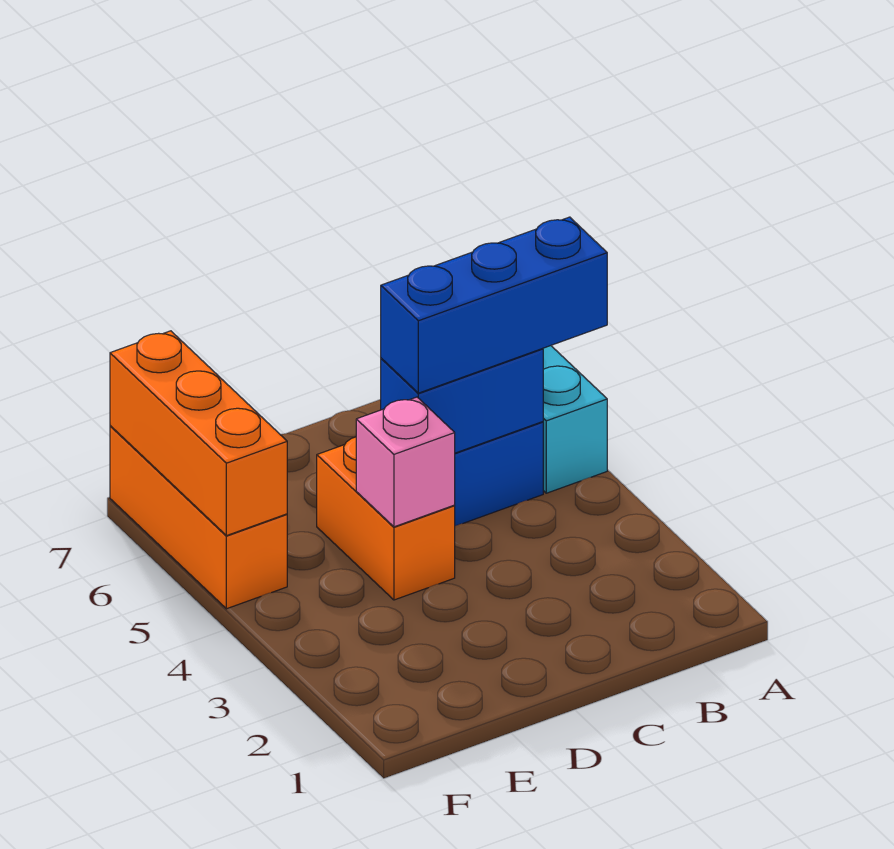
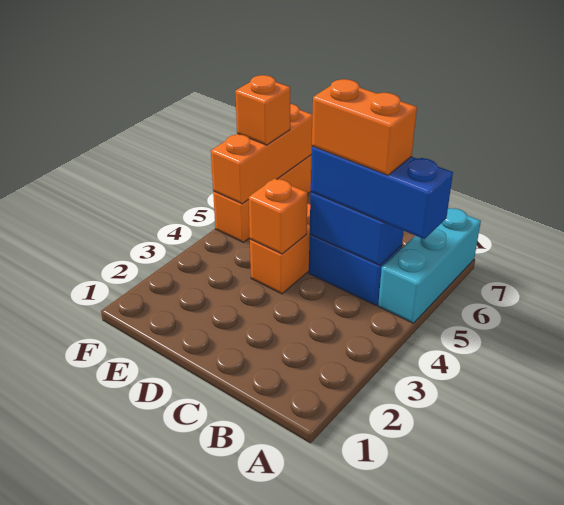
none -> orange 1x2 brick [312,79,417,175]
pink 1x1 brick [356,397,455,527] -> orange 1x1 brick [249,179,308,254]
none -> orange 1x1 brick [235,75,290,145]

